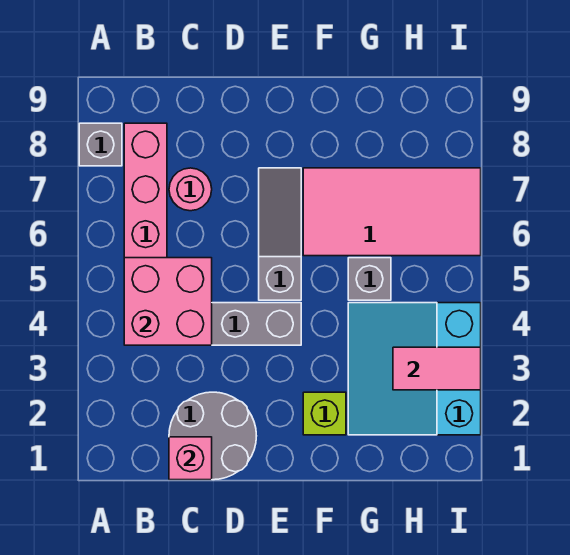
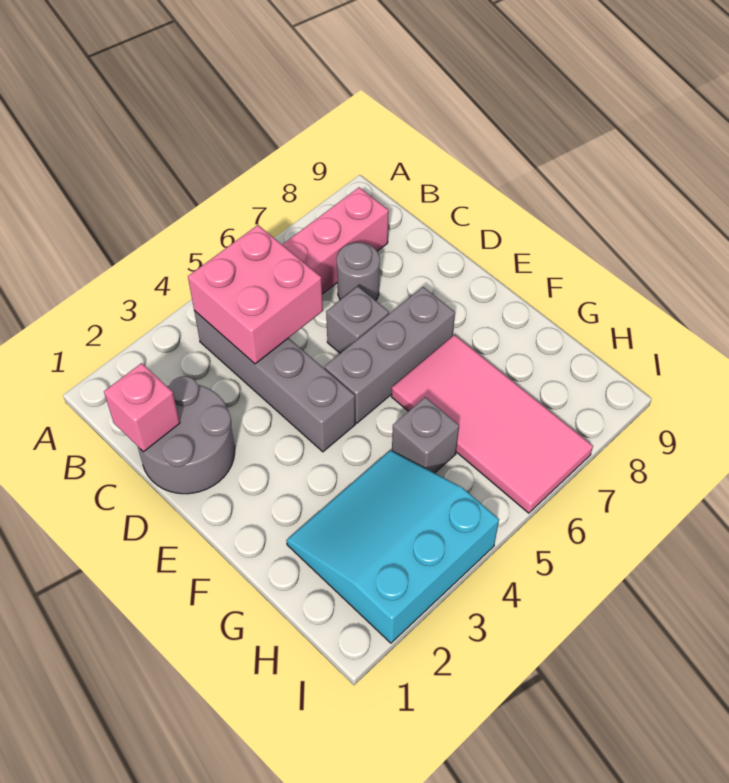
grey 1x1 brick [79,123,122,166] -> grey 1x1 brick moved to [326,286,389,353]
pink 1x1 round brick [169,168,212,211] -> grey 1x1 round brick [337,242,380,301]
grey 1x3 slope [259,168,301,300] -> grey 1x3 brick [325,287,455,423]
lime 1x1 brick [303,392,346,435] -> none
pink 1x2 tile [393,347,481,390] -> none

